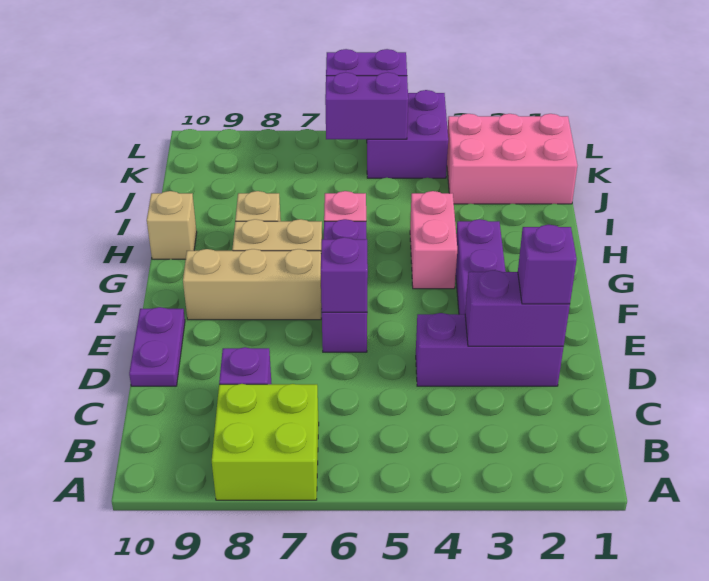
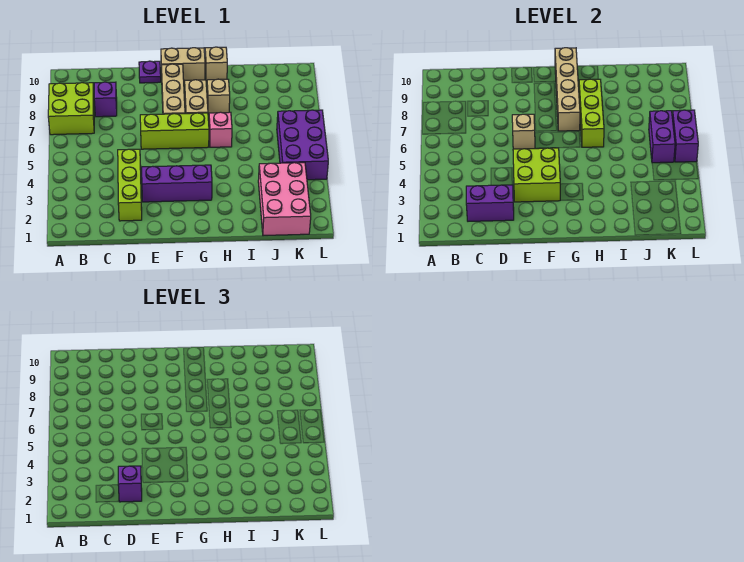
purple 1x3 brick [416,313,563,386] -> lime 1x3 brick [118,149,142,221]
purple 1x2 brick [465,270,570,346] -> purple 1x2 brick turned to [466,185,514,221]
purple 1x2 plate [129,307,185,386] -> purple 1x1 plate [139,61,161,83]
none -> lime 2x2 brick [513,148,560,202]
purple 1x3 brick [322,219,367,352] -> lime 1x3 brick [140,113,209,149]
purple 1x1 brick [321,237,368,312] -> tan 1x1 brick [512,114,535,149]
none -> tan 1x2 brick [161,48,205,82]
pink 1x2 brick [410,191,457,289] -> none
none -> tan 1x4 brick [555,48,580,131]
none -> lime 1x3 brick [579,79,604,147]
purple 2x2 brick [367,90,448,178] -> purple 2x3 brick [277,110,328,180]

